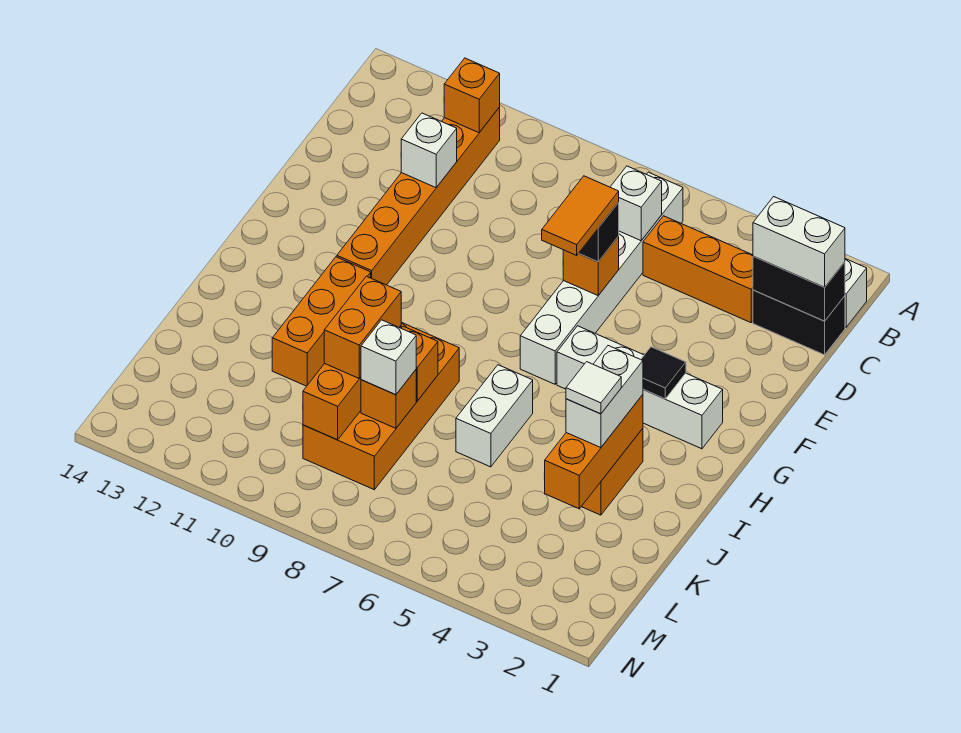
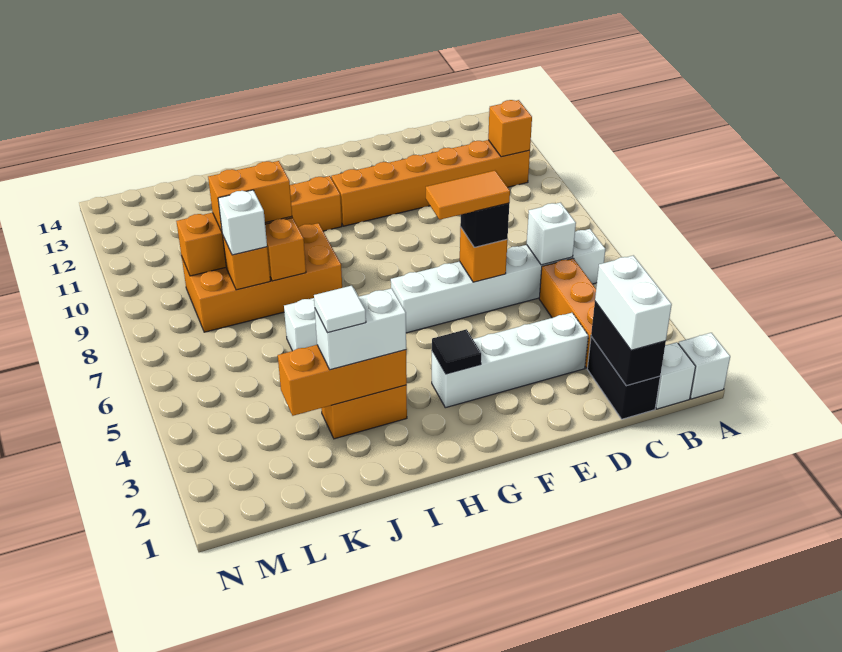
white 1x1 brick [401,113,457,188] -> white 1x1 brick moved to [678,333,730,399]
white 1x4 brick [557,326,723,449] -> white 1x4 brick turned to [432,313,588,408]

